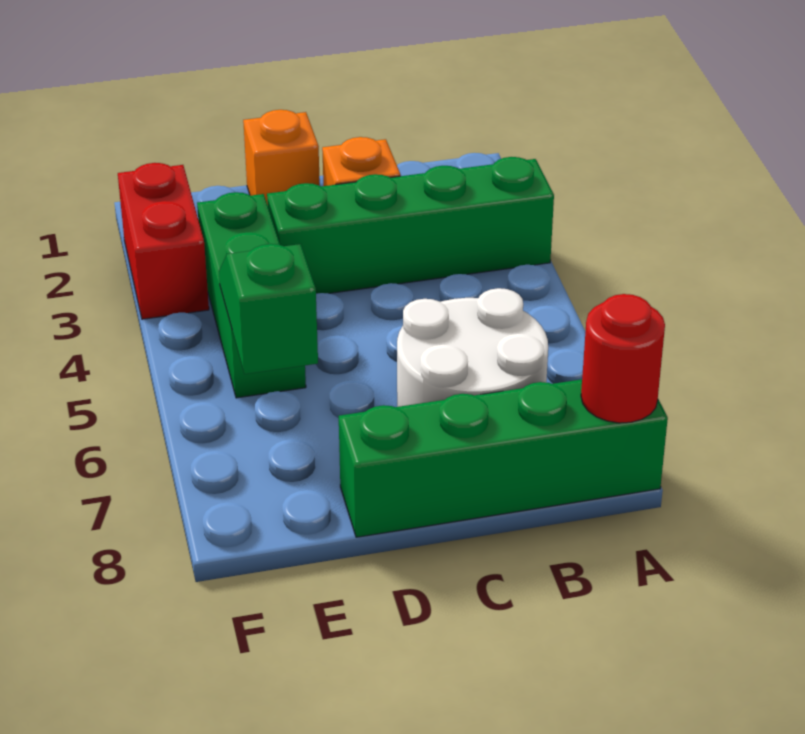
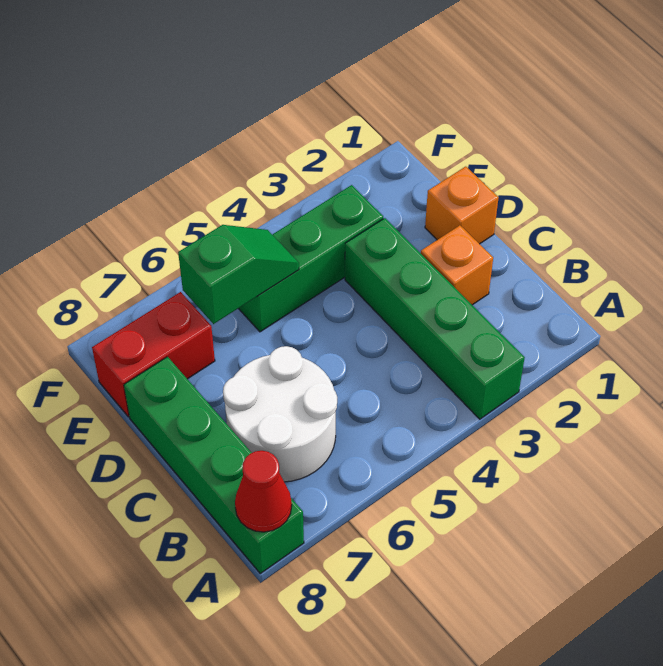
red 1x1 round brick [581,294,665,423] -> red 1x1 cone [235,451,292,532]
red 1x2 brick [118,163,209,319] -> red 1x2 brick moved to [92,292,215,417]

